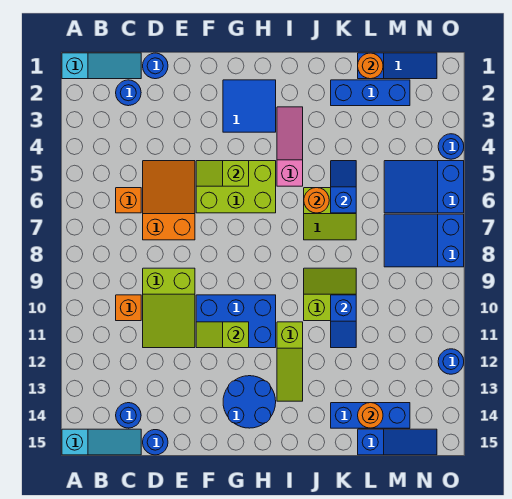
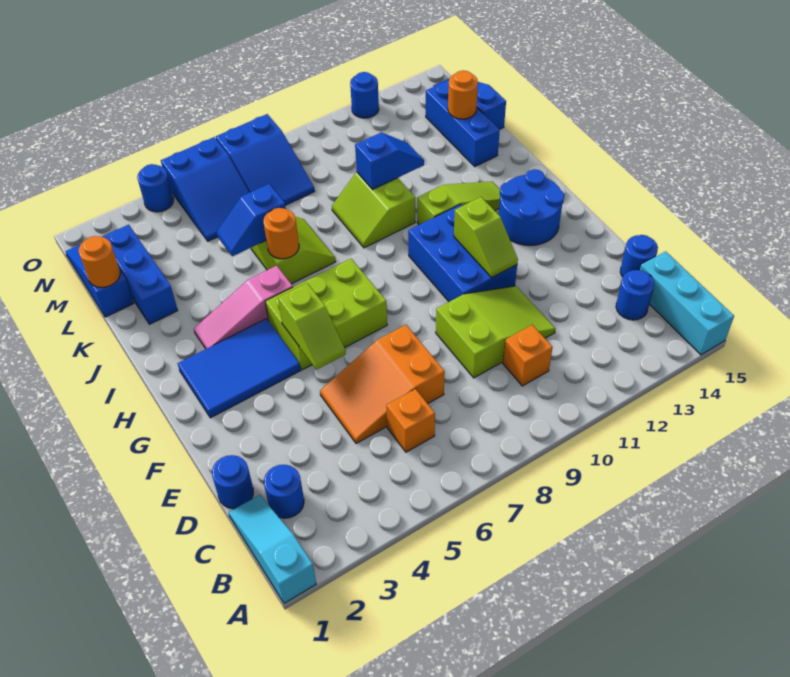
cyan 1x3 slope [62,429,141,455] -> cyan 1x3 brick [640,251,734,355]
lime 2x3 brick [196,161,276,213] -> lime 2x3 brick turned to [265,259,387,370]
blue 2x2 tile [223,80,276,132] -> blue 2x3 tile [178,319,301,418]

